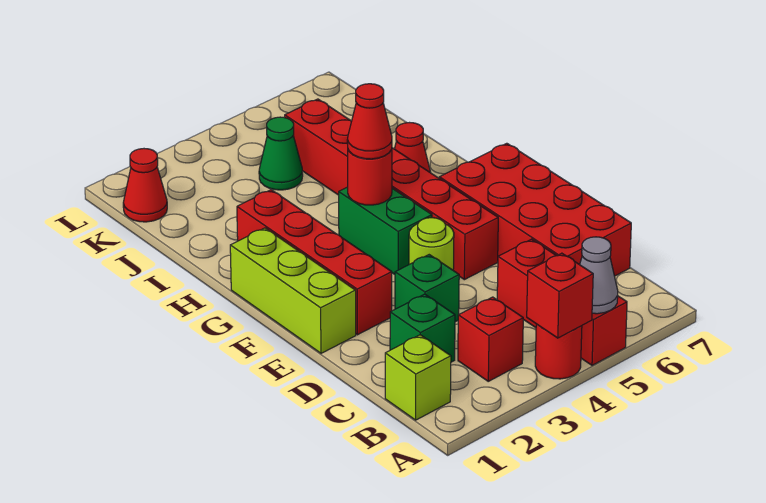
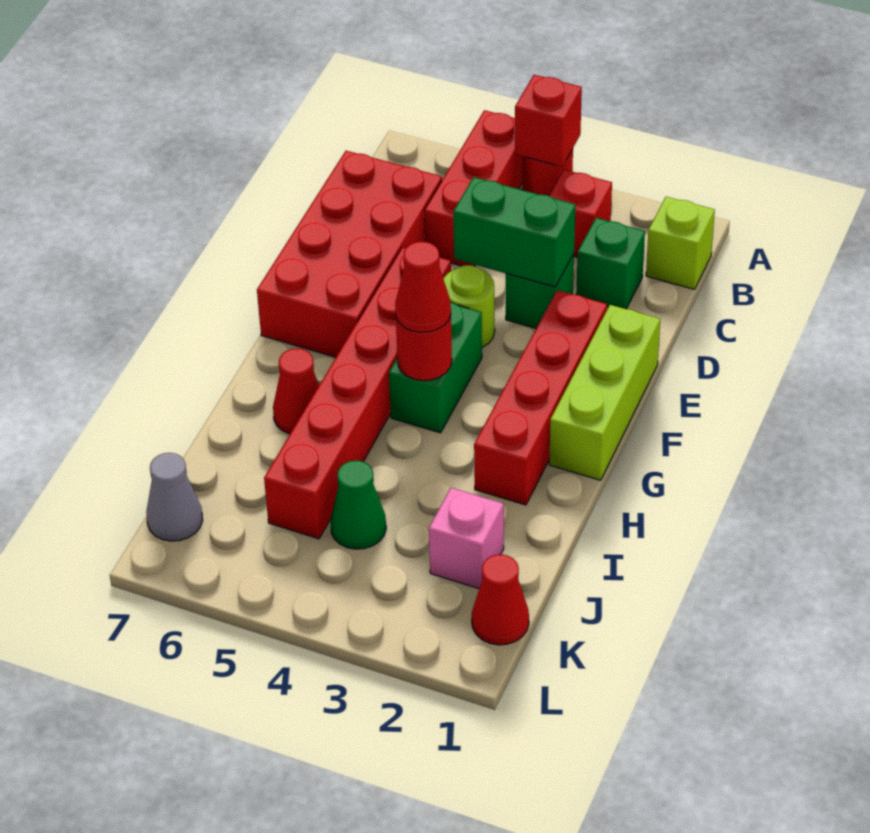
grey 1x1 cone [580,237,618,314] -> grey 1x1 cone moved to [146,453,203,541]
none -> green 1x2 brick [453,177,575,287]
none -> pink 1x1 brick [429,488,504,589]

